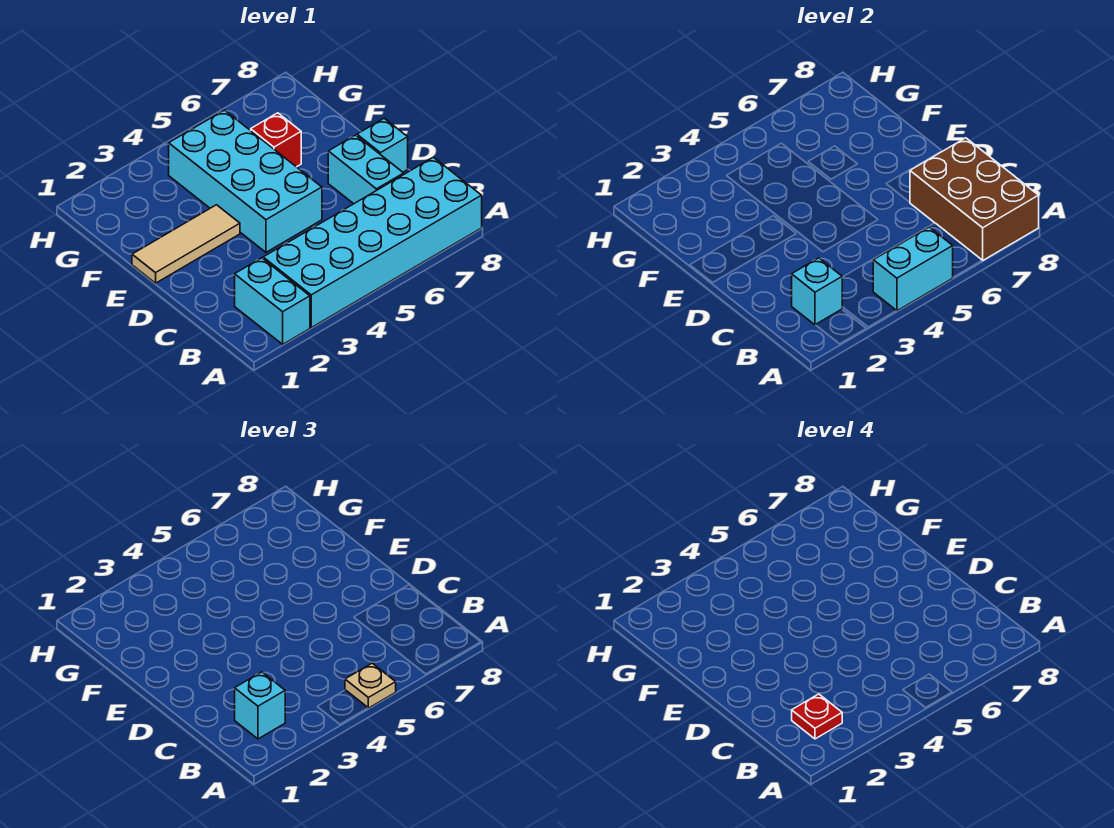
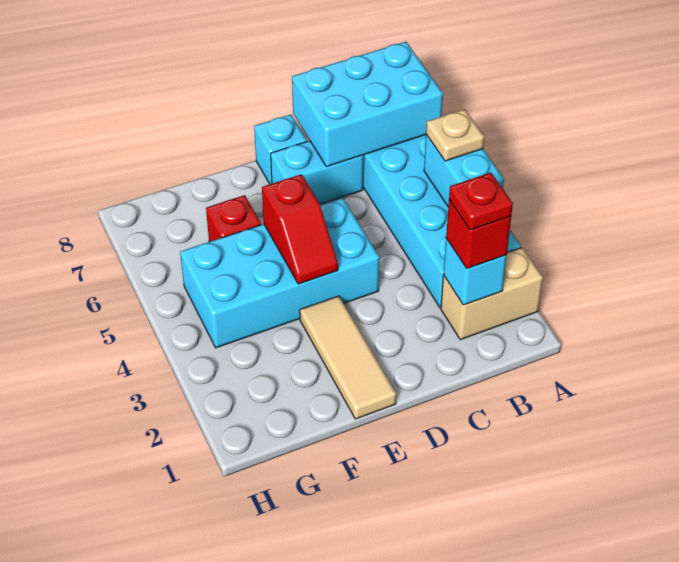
cyan 1x2 brick [235,258,310,344] -> tan 1x2 brick [441,248,543,340]
brown 2x3 brick [910,138,1039,260] -> cyan 2x3 brick [292,42,443,167]
cyan 1x1 brick [235,672,285,739] -> red 1x1 brick [446,200,511,268]
none -> red 1x2 slope [262,174,338,284]

